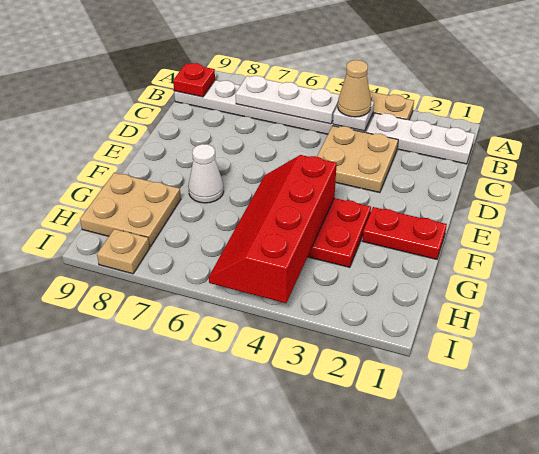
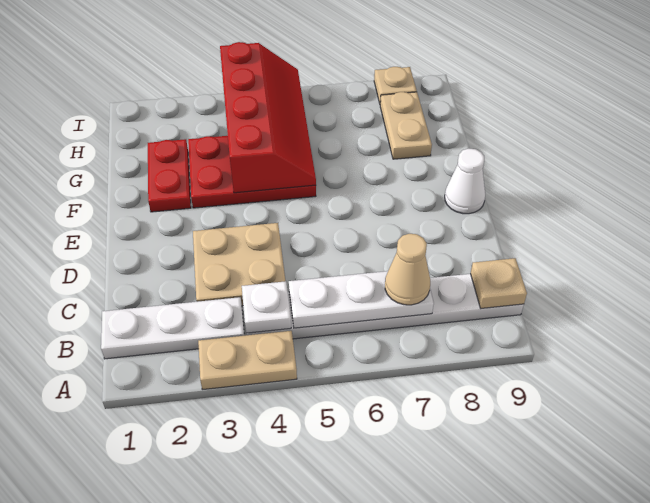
tan 1x1 cone [338,60,371,117] -> tan 1x1 cone moved to [385,234,430,305]
red 1x1 plate [173,63,215,97] -> tan 1x1 plate [470,258,527,309]
red 1x2 plate [362,207,447,259] -> red 1x2 plate turned to [148,139,191,212]
white 1x1 cone [188,144,224,203] -> white 1x1 cone moved to [445,149,485,214]
tan 2x2 plate [80,173,181,247] -> tan 1x2 plate [380,92,432,159]

